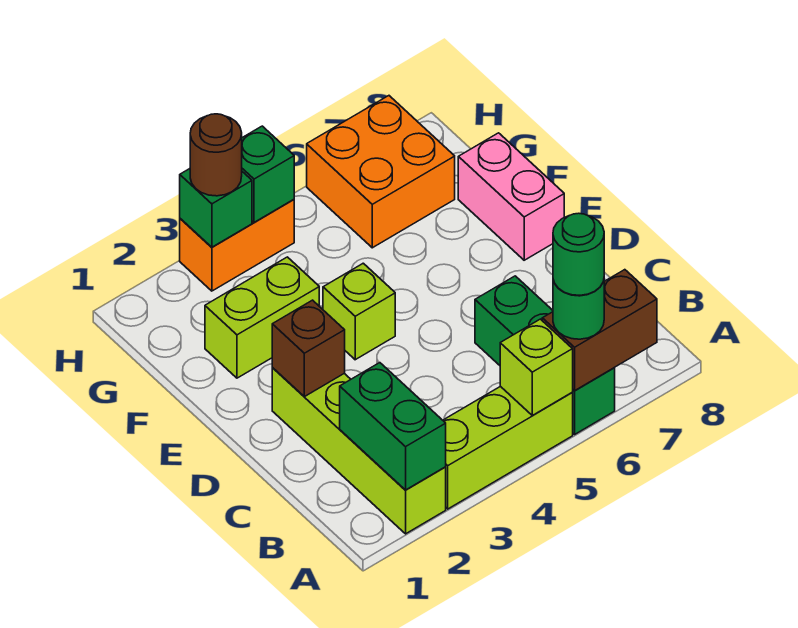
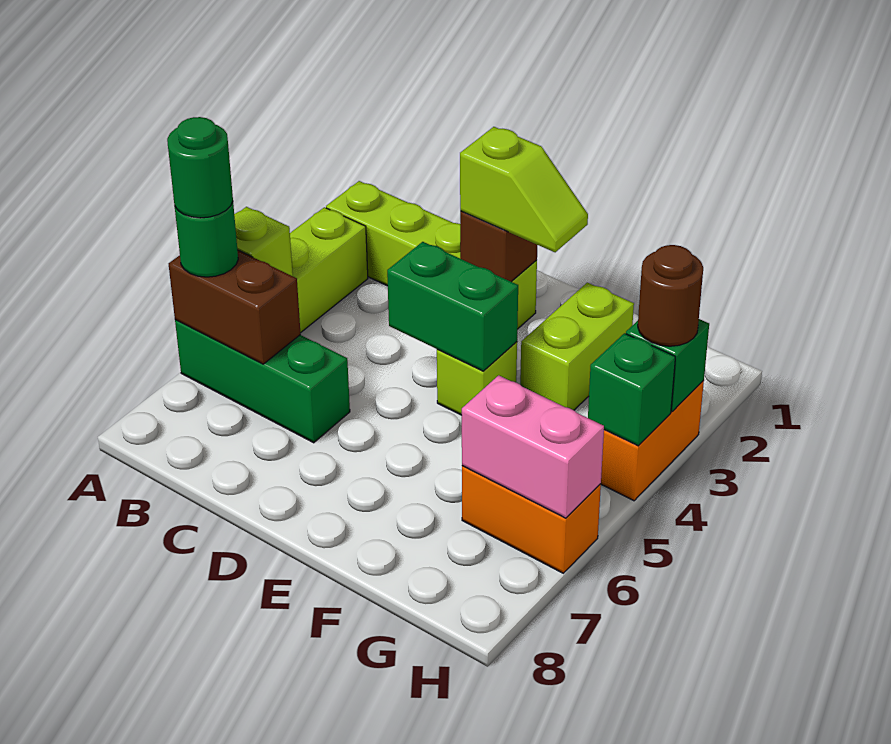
green 1x2 brick [340,363,446,490] -> green 1x2 brick moved to [387,242,518,371]
brown 1x2 brick [542,270,657,391] -> brown 1x2 brick turned to [169,250,301,364]
none -> lime 1x2 slope [460,127,588,252]
pink 1x2 brick [458,133,564,260] -> pink 1x2 brick moved to [462,375,604,518]
orange 2x2 brick [307,96,455,248] -> orange 1x2 brick [462,466,601,573]

